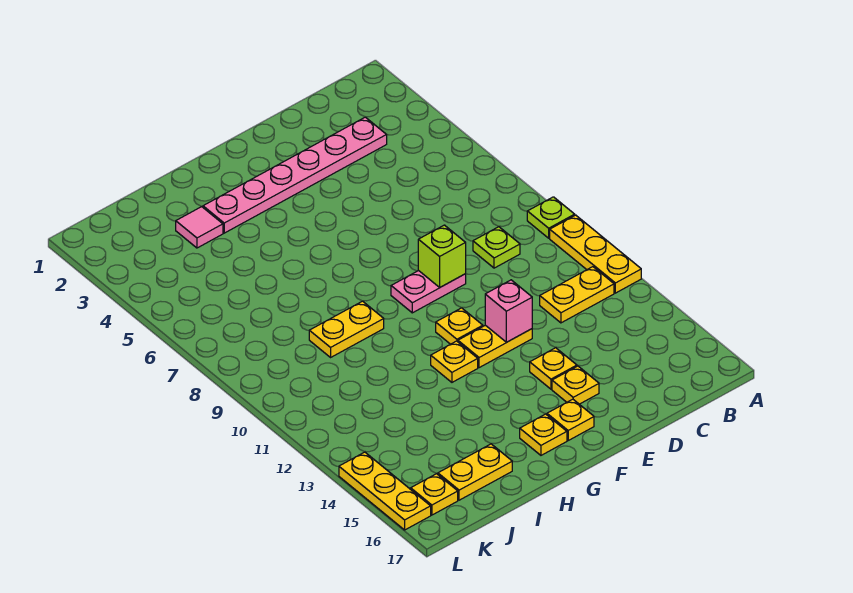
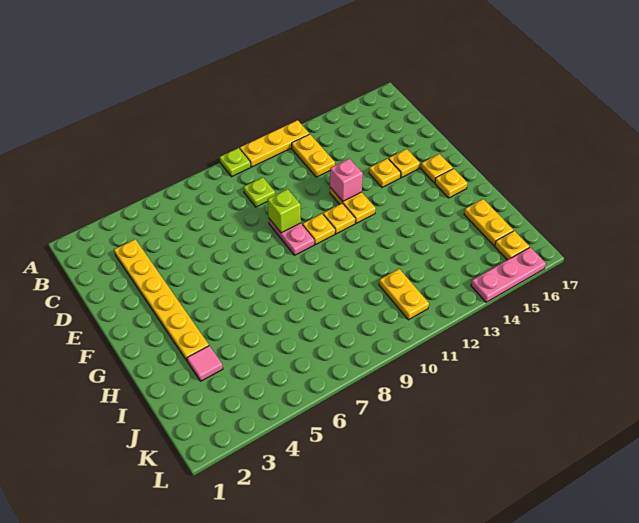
pink 1x6 plate [203,117,387,233] -> yellow 1x6 plate [114,239,209,362]
yellow 1x1 plate [431,341,478,382] -> yellow 1x1 plate moved to [303,214,335,245]
yellow 1x2 plate [309,301,384,357] -> yellow 1x2 plate moved to [379,269,429,320]
yellow 1x3 plate [339,452,431,530] -> pink 1x3 plate [471,247,546,302]

